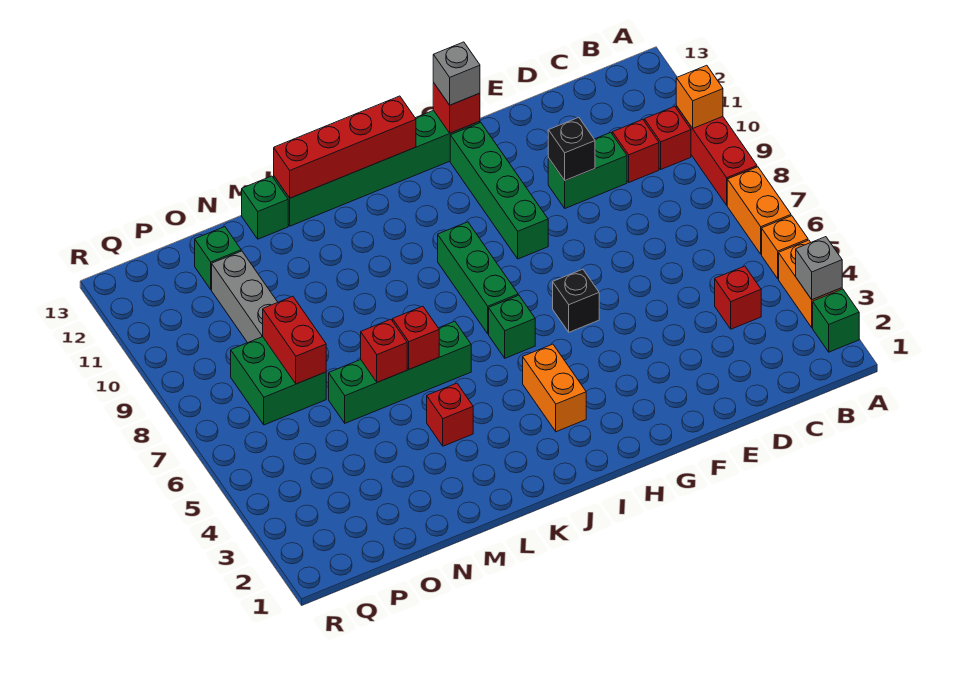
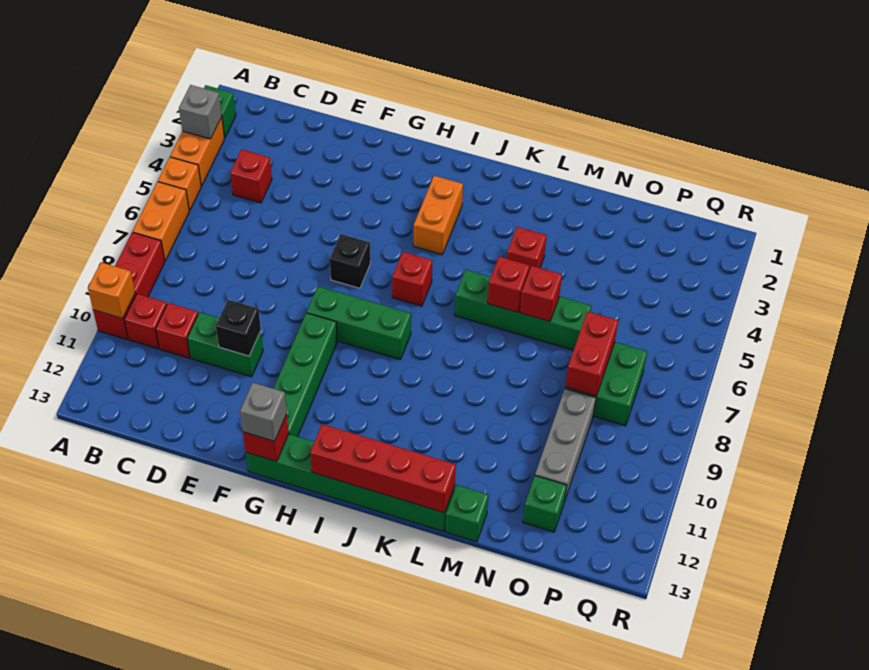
green 1x1 brick [489,295,535,358] -> red 1x1 brick [392,252,432,306]
green 1x3 brick [438,222,518,334] -> green 1x3 brick turned to [307,286,411,360]

